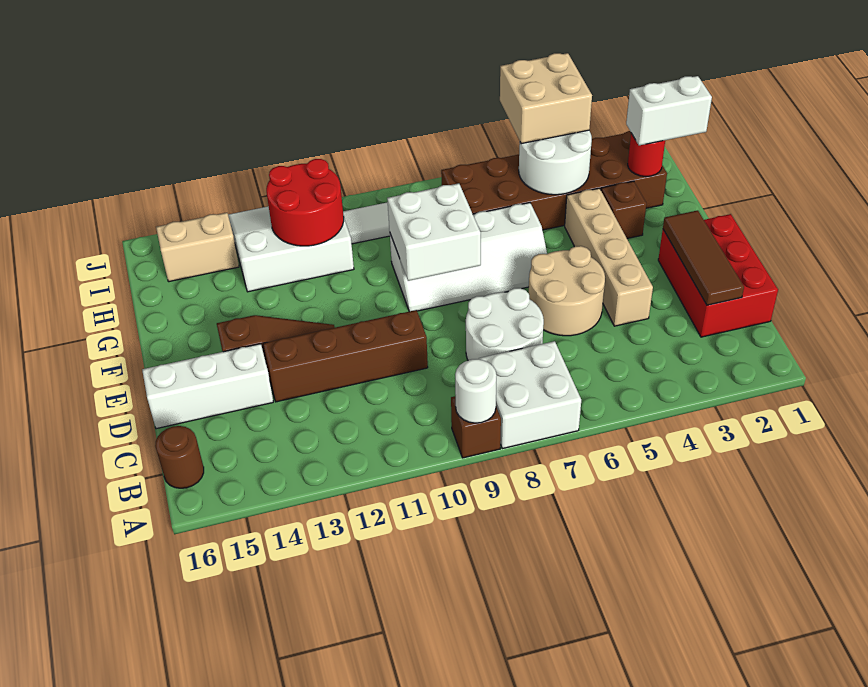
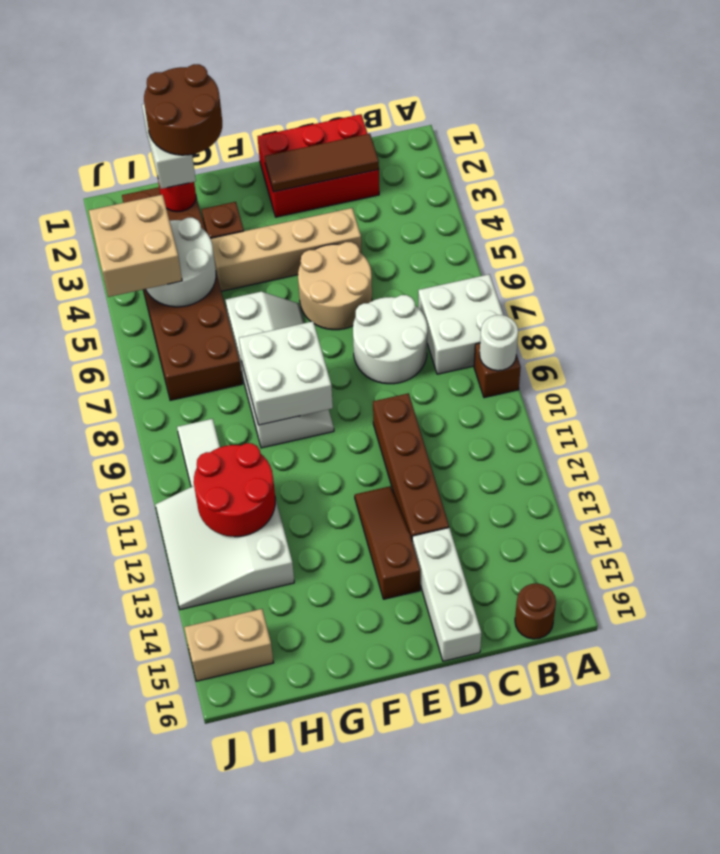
none -> brown 2x2 round brick [144,64,222,155]
tan 1x2 brick [156,213,239,282] -> tan 1x2 brick turned to [184,609,274,681]

